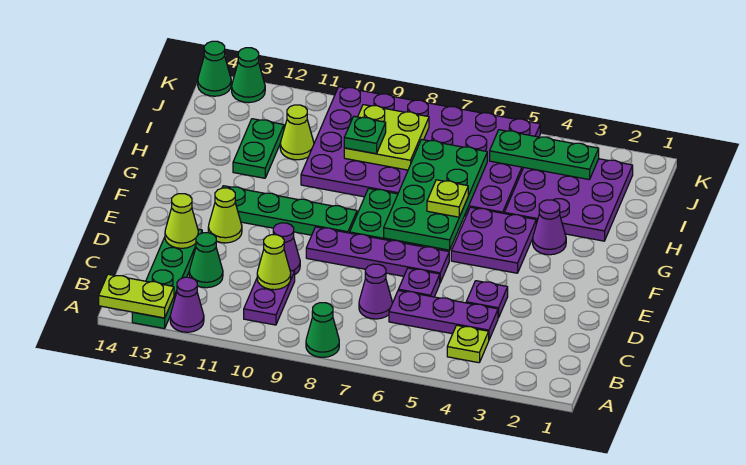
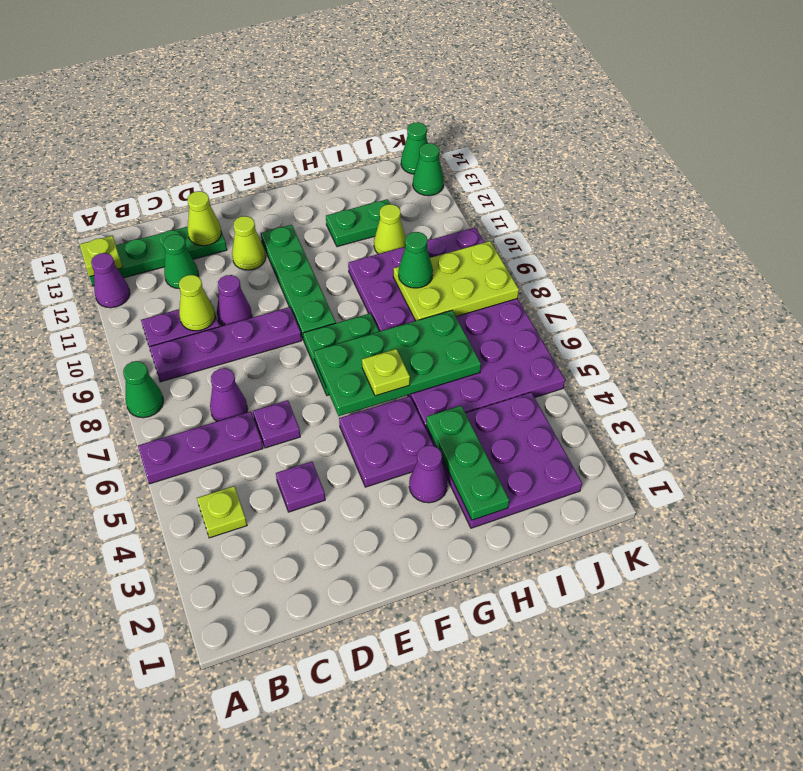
lime 1x2 plate [99,274,174,318] -> lime 1x1 plate [80,236,123,277]
purple 1x3 plate [389,290,498,339] -> purple 1x3 plate turned to [138,411,263,484]
purple 1x4 plate [306,227,449,282] -> purple 1x4 plate turned to [149,307,302,382]
lime 2x2 plate [344,105,429,170] -> lime 2x3 plate [393,241,519,321]
green 1x1 plate [344,116,386,154] -> green 1x1 cone [398,232,433,288]
green 1x3 plate [490,130,599,180] -> green 1x3 plate moved to [426,406,509,520]

